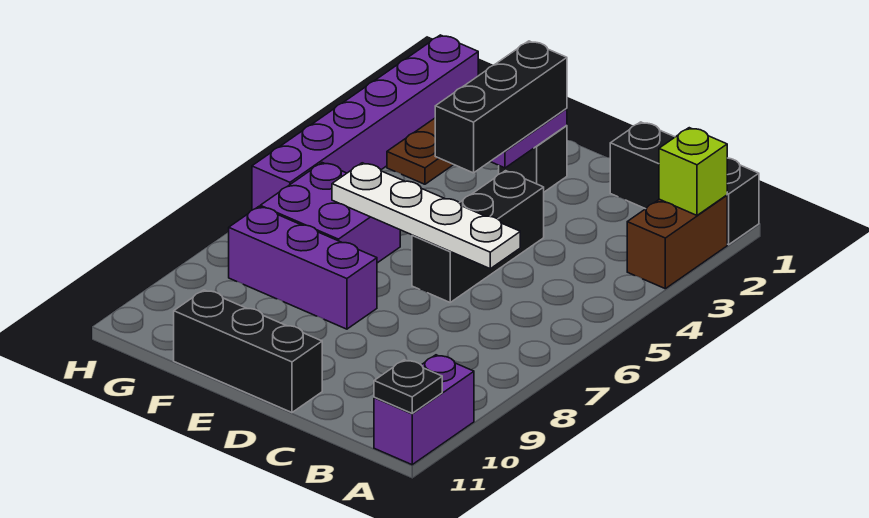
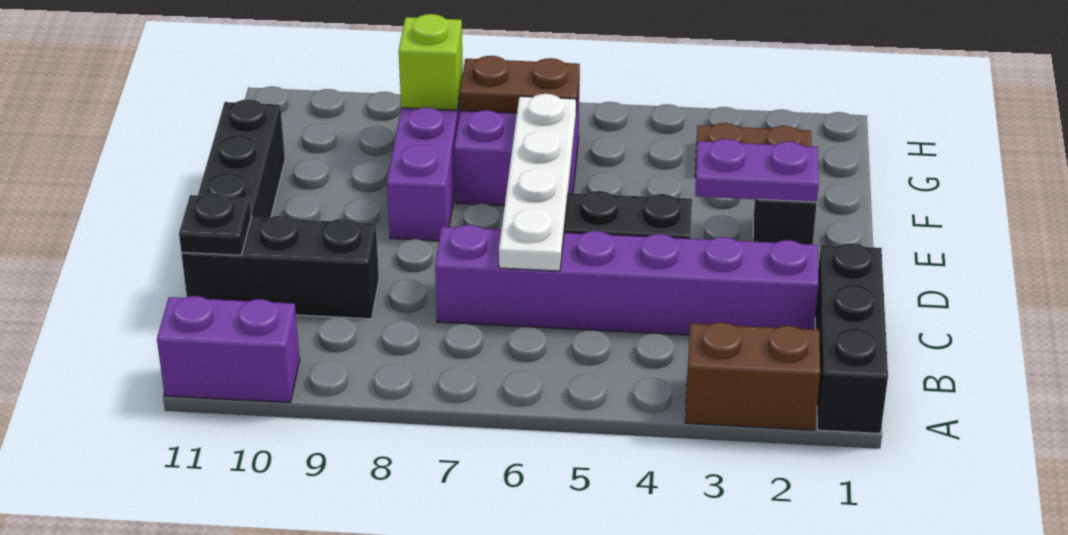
lime 1x1 brick [659,128,727,215] -> lime 1x1 brick moved to [399,14,463,110]
black 1x1 plate [374,360,442,414] -> black 1x1 plate moved to [179,193,251,255]
black 1x3 brick [435,41,567,173] -> black 1x3 brick moved to [181,216,379,319]
none -> brown 1x2 plate [460,56,580,113]
purple 1x6 brick [252,35,478,210] -> purple 1x6 brick moved to [435,225,818,335]

